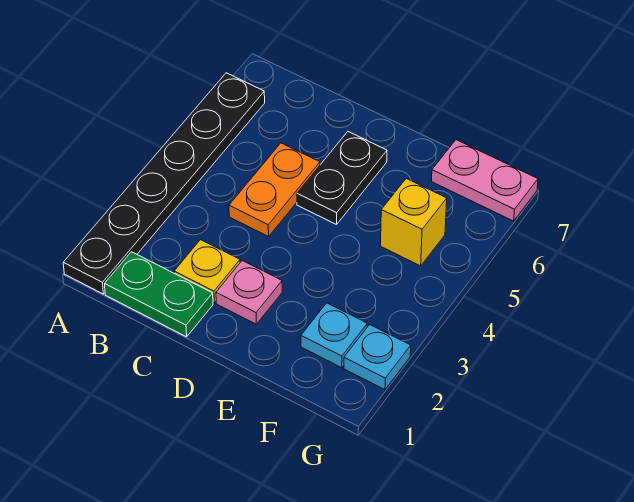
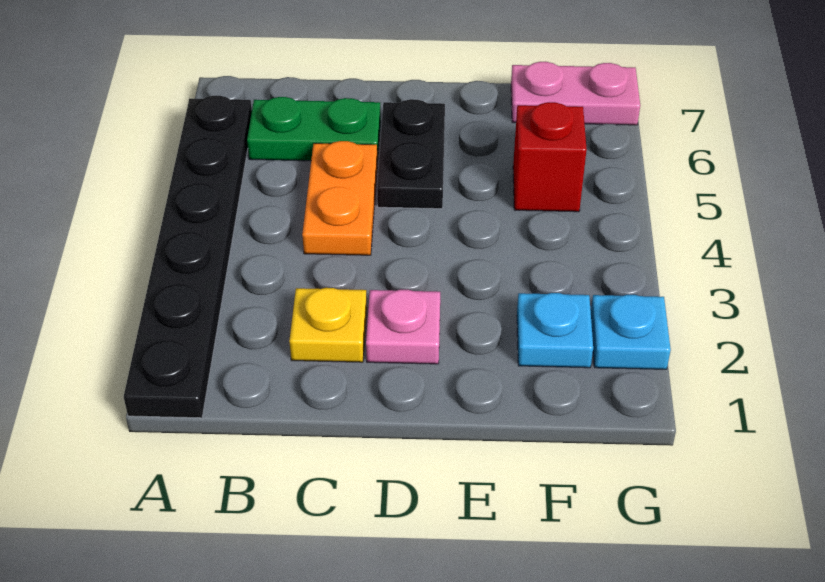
green 1x2 plate [105,252,213,337] -> green 1x2 plate moved to [247,97,381,162]
yellow 1x1 brick [380,179,447,266] -> red 1x1 brick [513,102,587,212]

